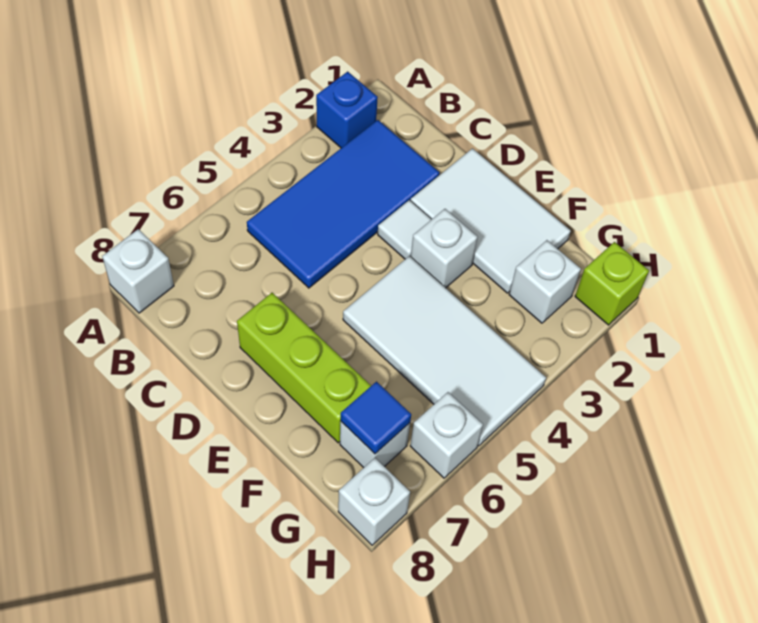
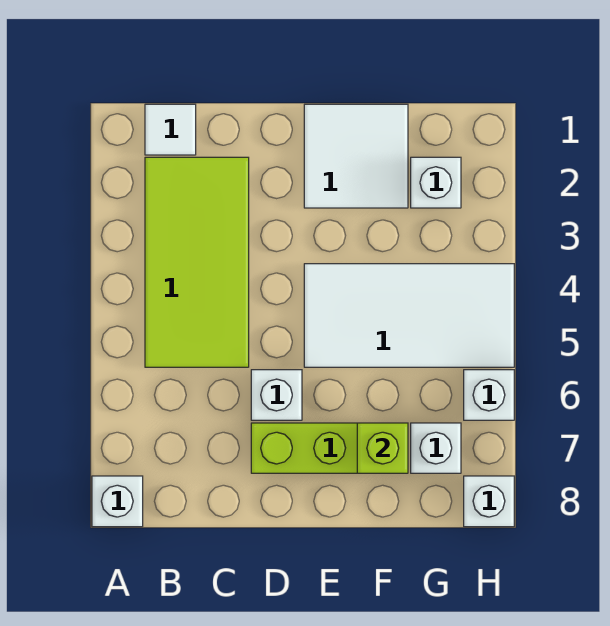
blue 1x1 brick [316,72,378,148] -> none
blue 2x4 tile [247,120,440,288] -> lime 2x4 tile [145,157,249,367]
white 2x3 tile [411,148,571,293] -> white 2x2 tile [304,104,408,208]
white 1x1 tile [378,200,432,259] -> white 1x1 tile moved to [145,104,196,155]
white 1x1 brick [411,209,478,288] -> white 1x1 brick moved to [251,370,302,420]
blue 1x1 tile [341,382,411,454] -> none
lime 1x1 brick [575,242,649,325] -> lime 1x1 brick moved to [357,423,408,473]

